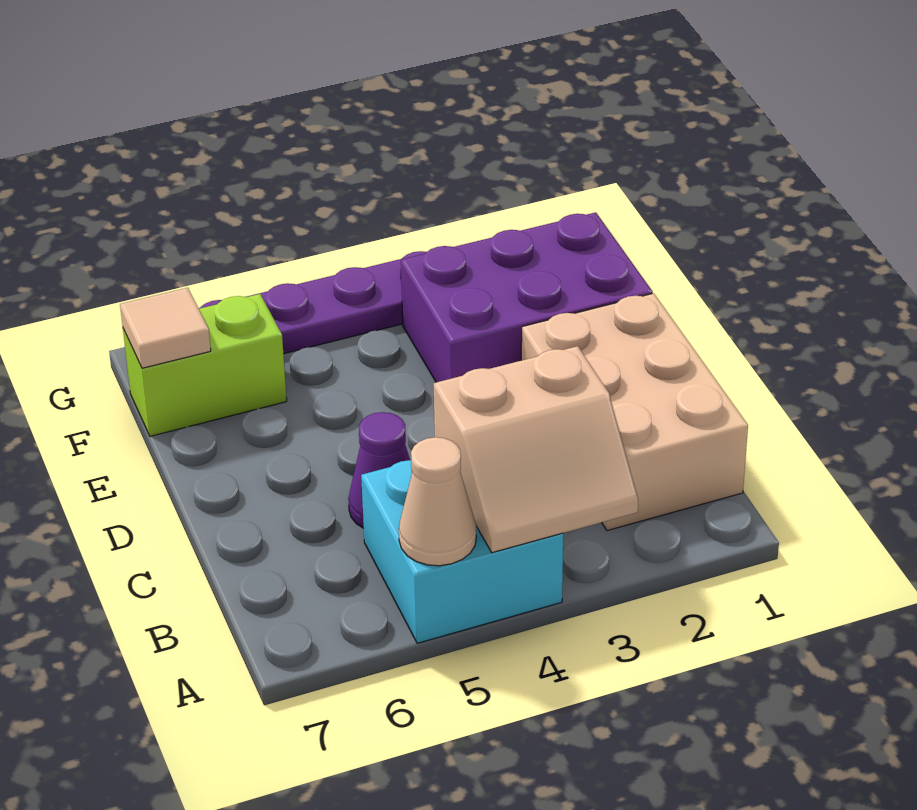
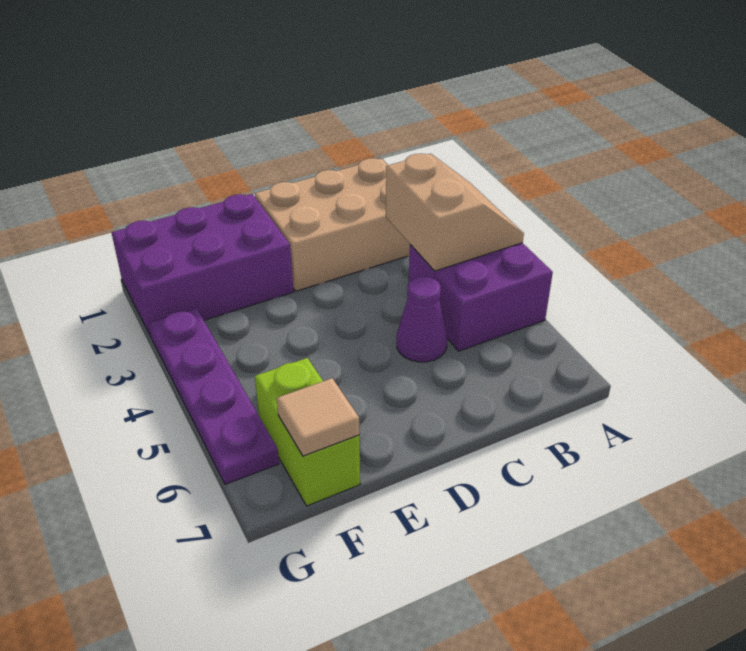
cyan 2x2 brick [361,460,563,643] -> purple 2x2 brick [409,243,553,351]
tan 1x1 cone [399,437,476,566] -> none
purple 2x3 brick [401,212,653,382] -> purple 2x3 brick turned to [111,194,294,336]

